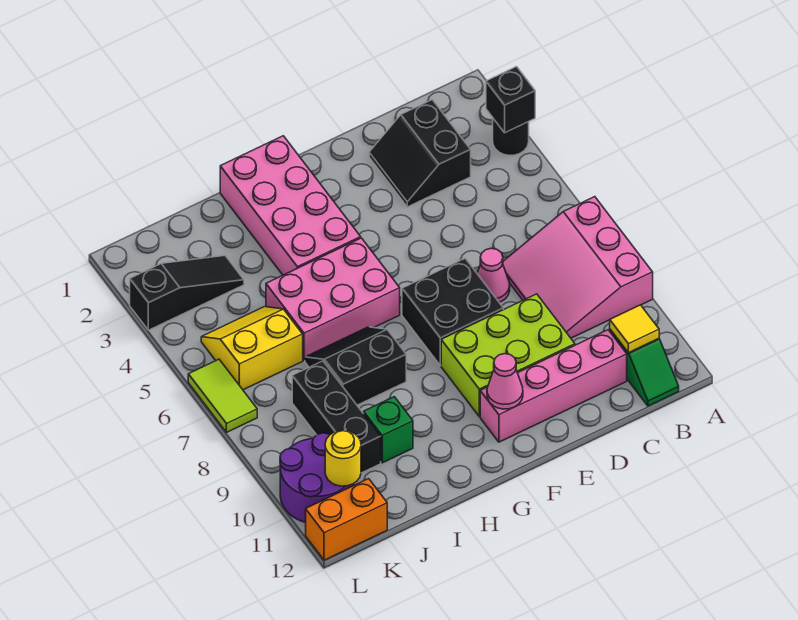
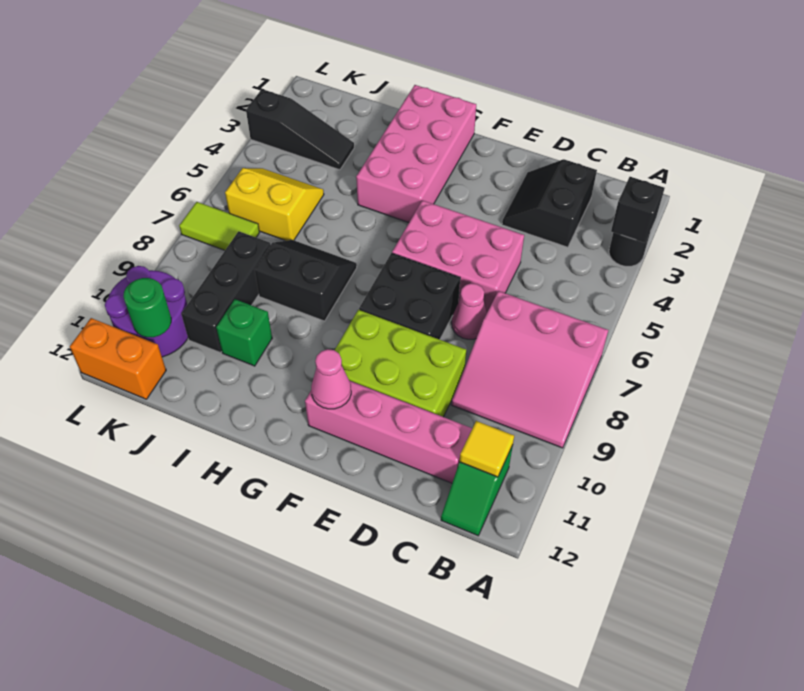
pink 3x3 slope [503,197,653,338] -> pink 3x3 slope turned to [452,291,608,448]
pink 2x3 brick [266,238,400,361] -> pink 2x3 brick moved to [392,200,524,312]
yellow 1x1 round brick [325,430,361,486] -> green 1x1 round brick [123,278,171,337]
lime 1x2 tile [188,359,257,432] -> lime 1x2 tile turned to [179,202,260,250]

